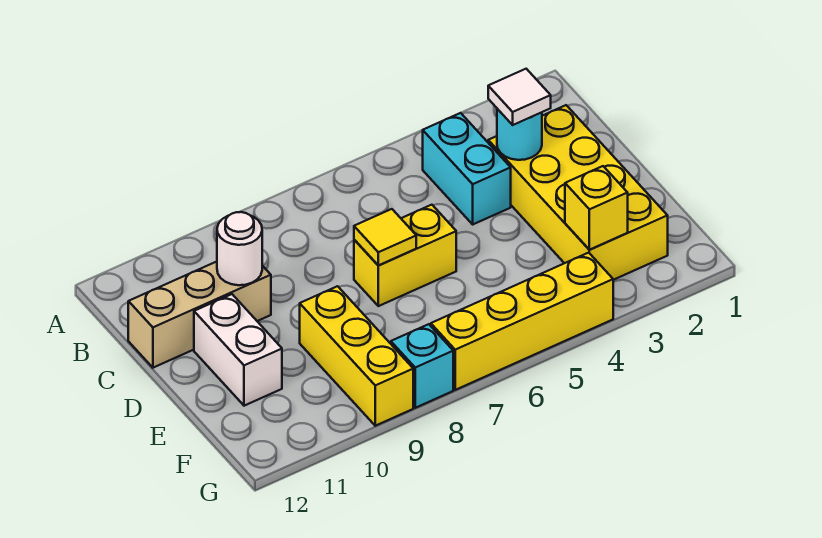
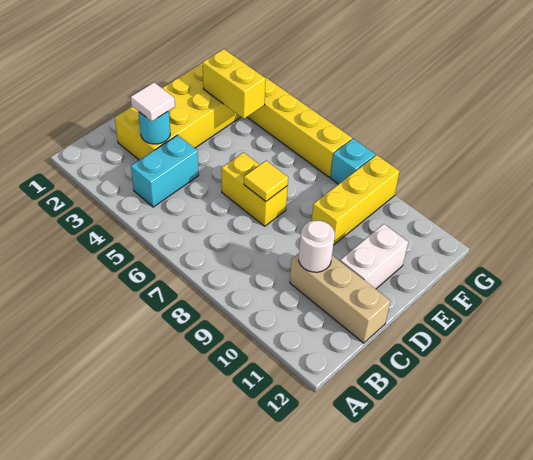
yellow 1x1 brick [565,166,628,250] -> yellow 1x2 brick [203,49,266,119]

